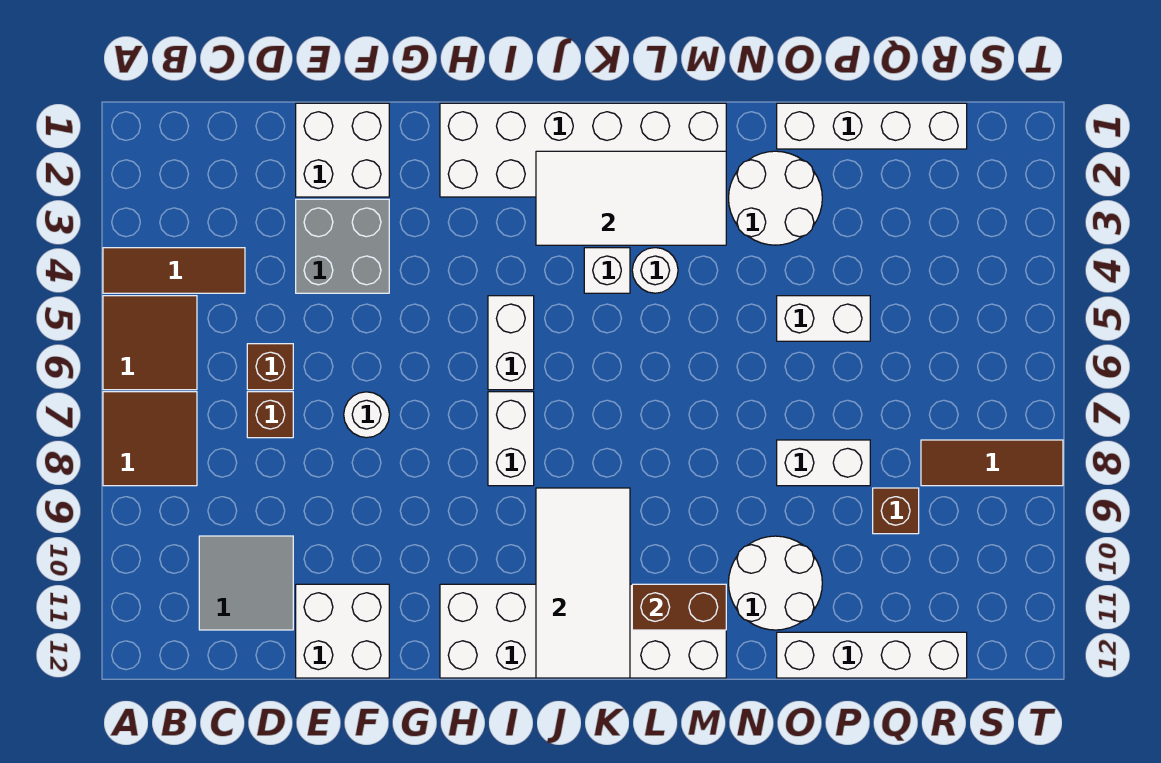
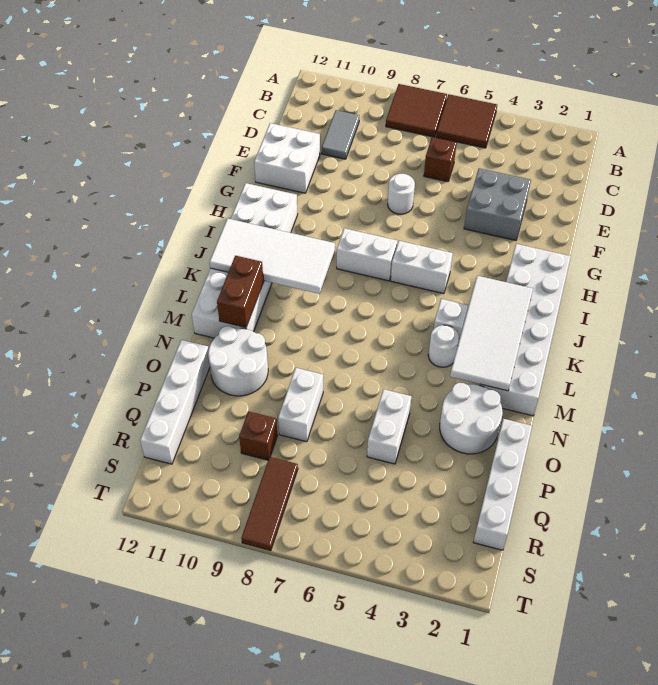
brown 1x3 tile [103,248,245,293] -> none
grey 2x2 tile [199,536,293,630] -> grey 1x2 tile [322,110,359,159]
brown 1x1 brick [247,392,293,438] -> none
white 2x2 brick [296,103,389,197] -> none

